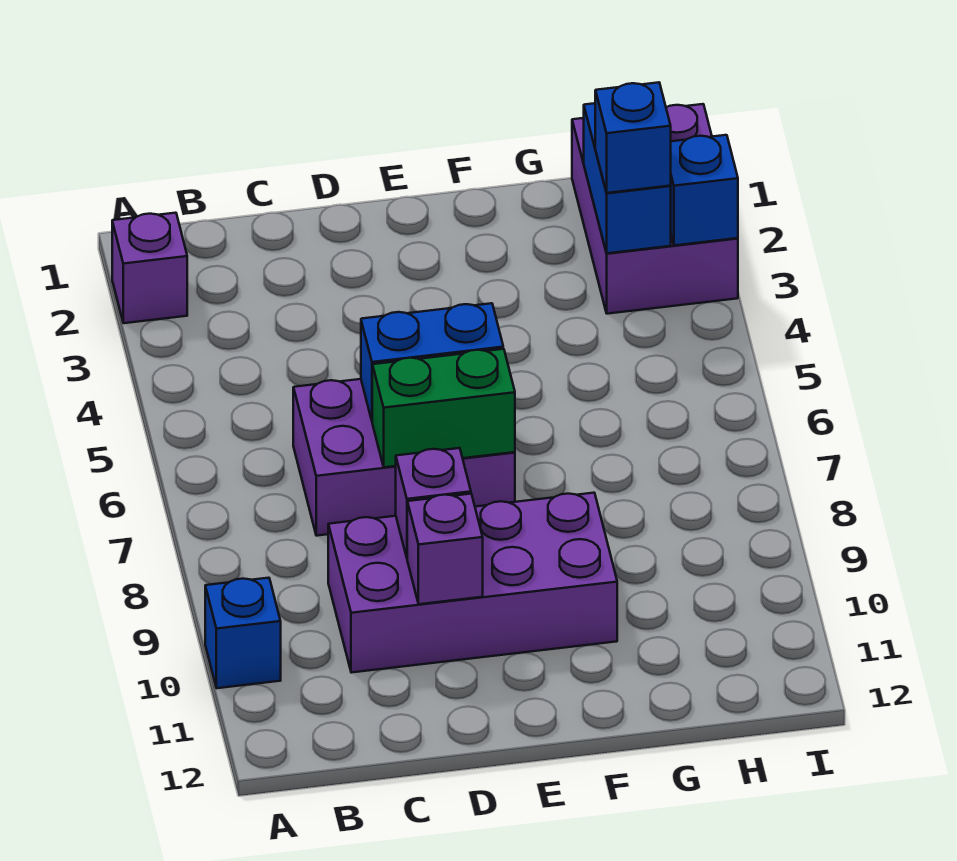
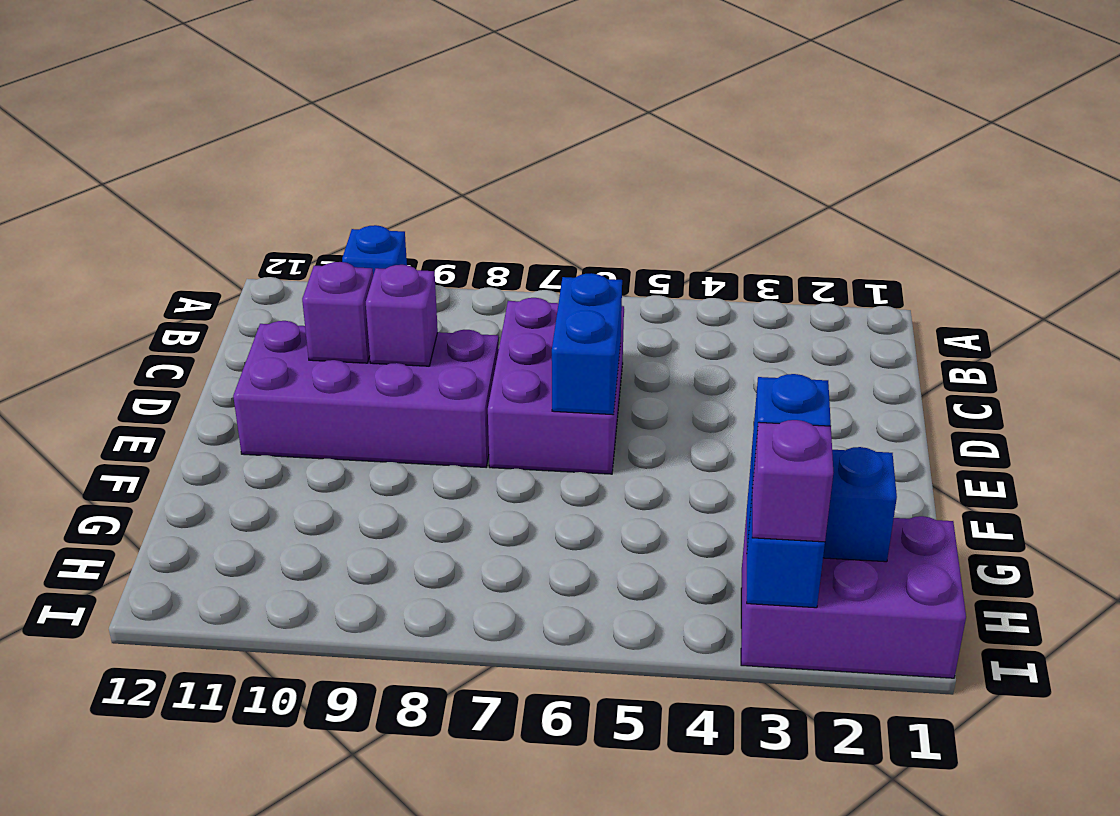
purple 1x1 brick [112,213,187,323] -> purple 1x1 brick moved to [752,420,833,542]
purple 2x4 brick [328,493,617,673] -> purple 2x4 brick turned to [233,321,499,467]
green 1x2 brick [372,349,515,467] -> none

